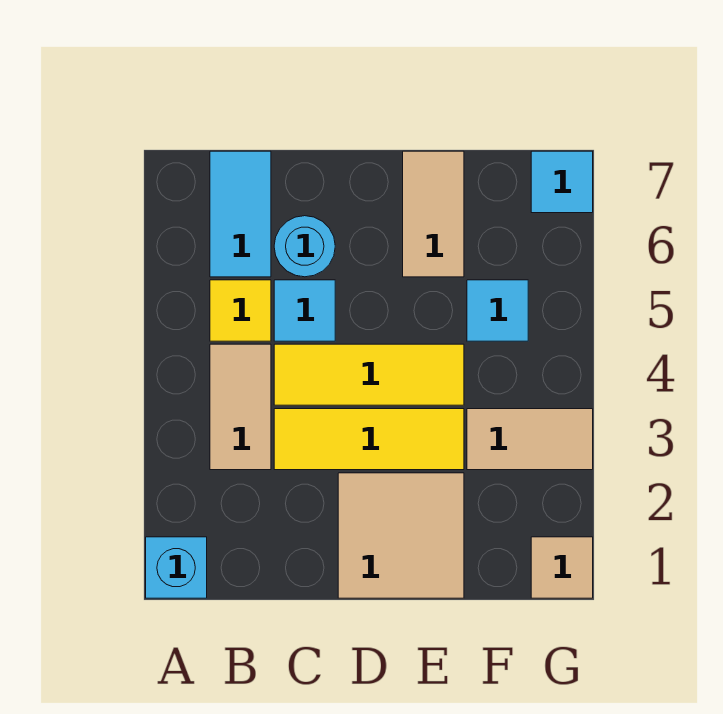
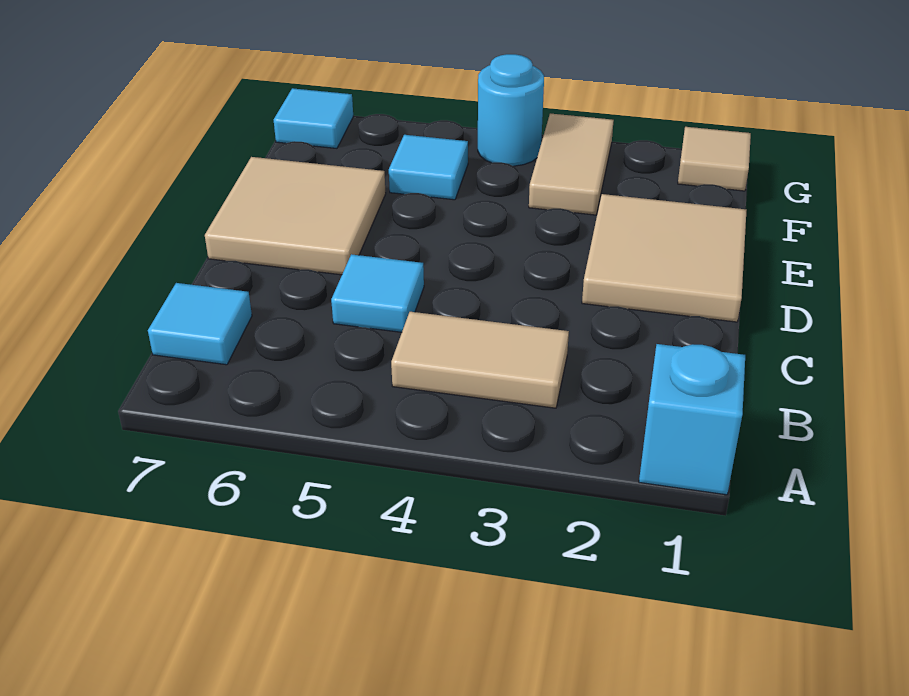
yellow 1x1 tile [210,280,271,341] -> none
cyan 1x2 tile [210,151,271,277] -> cyan 1x1 tile [148,283,252,365]
yellow 1x3 tile [274,409,464,470] -> none
yellow 1x3 tile [274,344,464,405] -> none
cyan 1x1 round brick [274,216,335,277] -> cyan 1x1 round brick moved to [478,54,544,166]
tan 1x2 tile [403,151,464,277] -> tan 2x2 tile [205,157,386,275]

